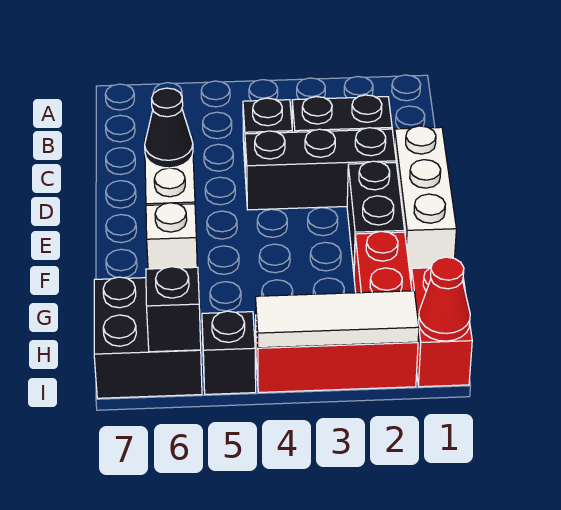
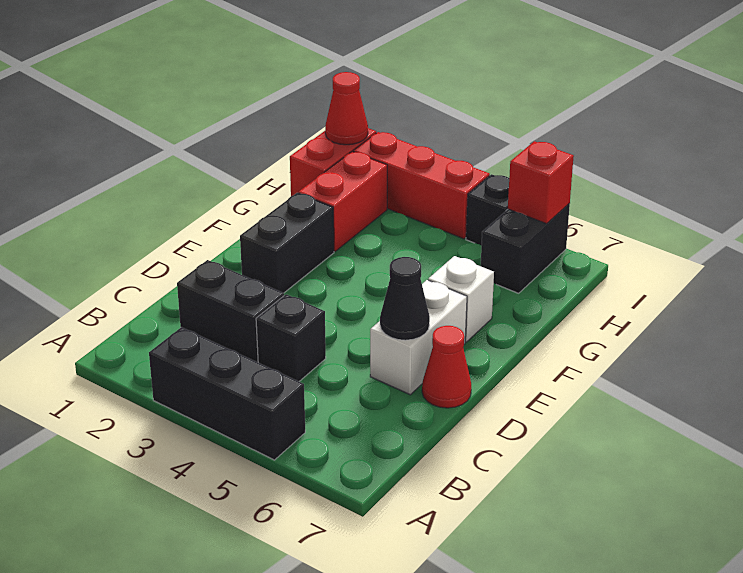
white 1x3 brick [394,126,456,274] -> none
black 1x3 brick [245,128,396,210] -> black 1x3 brick moved to [149,327,305,460]
none -> red 1x1 cone [422,326,471,408]
black 2x2 brick [94,277,202,398] -> black 1x2 brick [481,203,570,293]
white 1x3 tile [255,291,419,348] -> none
black 1x1 brick [146,267,201,352] -> red 1x1 brick [508,141,574,224]

